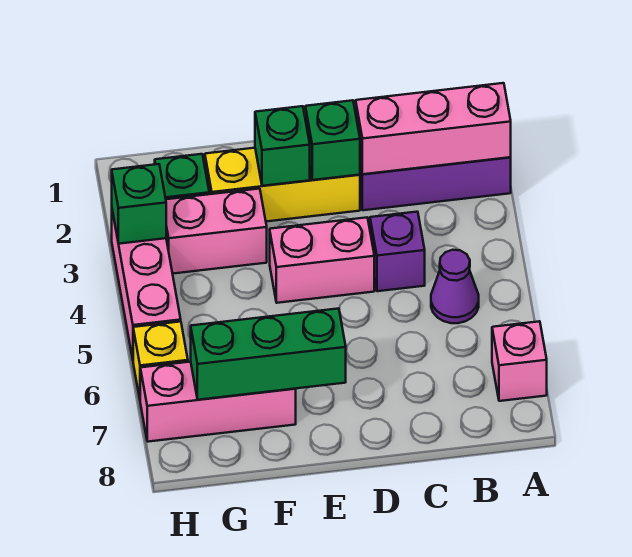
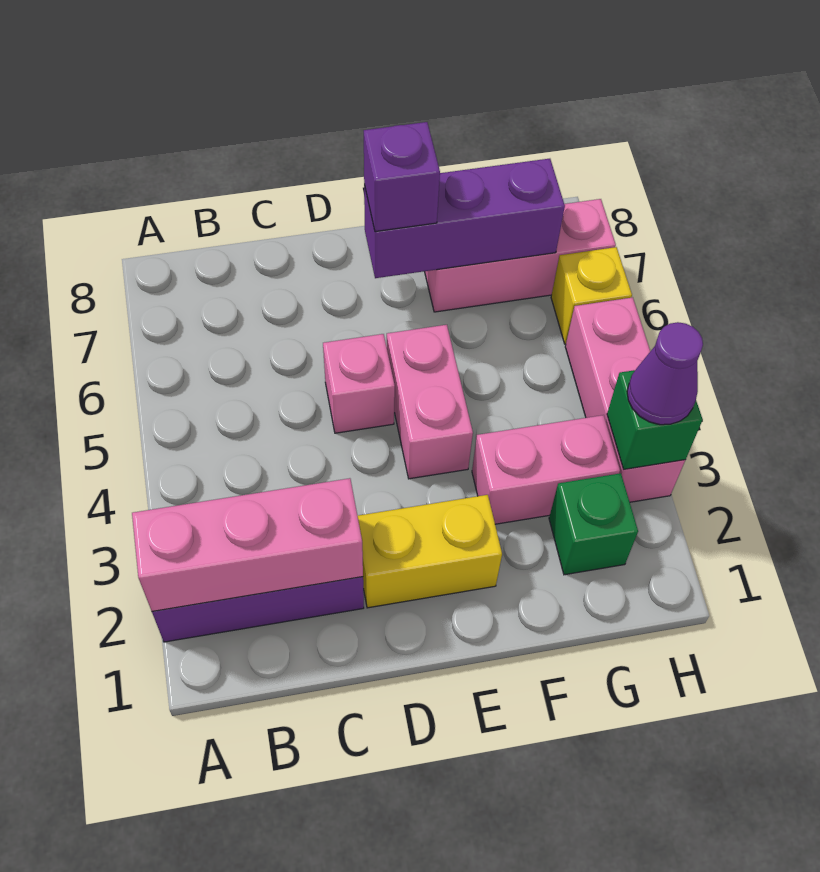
pink 1x1 brick [492,321,547,401] -> pink 1x1 brick moved to [323,334,395,433]
purple 1x1 cone [431,250,479,323] -> purple 1x1 cone moved to [627,322,703,425]
purple 1x1 brick [370,212,425,291] -> purple 1x1 brick moved to [364,122,440,232]
yellow 1x3 brick [205,148,360,222] -> yellow 1x2 brick [358,495,502,608]
green 1x1 brick [305,100,360,180] -> none
pink 1x2 brick [270,217,374,303] -> pink 1x2 brick turned to [387,325,473,479]
green 1x1 brick [255,106,310,186] -> none
green 1x3 brick [191,308,346,400] -> purple 1x3 brick [364,159,565,278]

